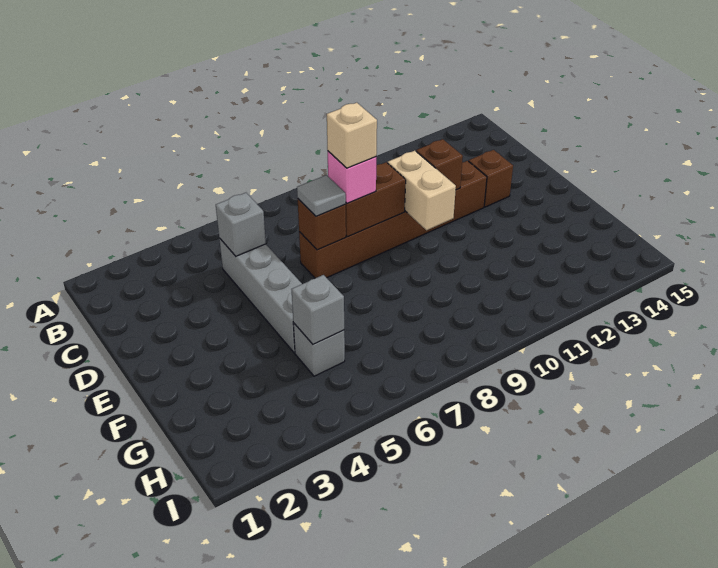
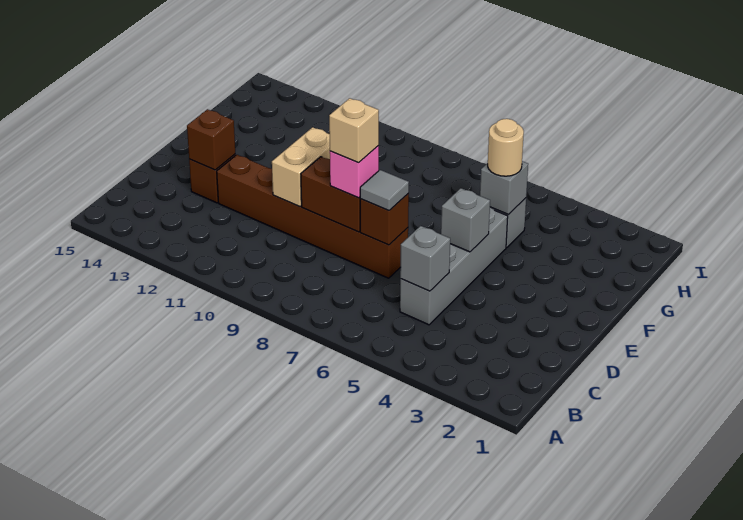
brown 1x1 brick [416,139,463,190] -> brown 1x1 brick moved to [187,109,235,170]
none -> grey 1x1 brick [441,188,490,252]
none -> tan 1x1 round brick [488,119,524,176]

